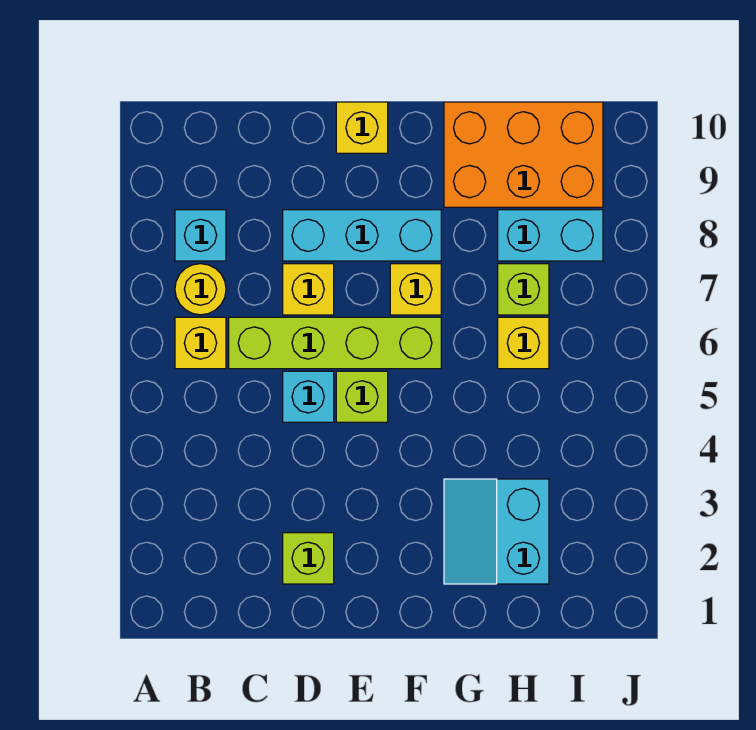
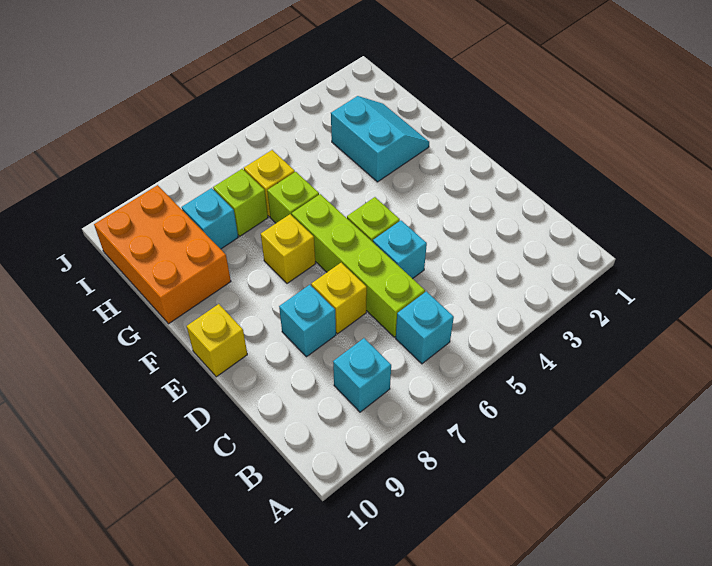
yellow 1x1 brick [175,317,226,369] -> cyan 1x1 brick [396,291,454,364]
yellow 1x1 round brick [175,264,226,315] -> none
lime 1x1 brick [283,533,334,584] -> lime 1x1 brick moved to [267,172,319,223]
cyan 1x3 brick [283,210,441,261] -> cyan 1x1 brick [279,285,336,357]
cyan 2x2 slope [444,479,549,584] -> cyan 2x2 slope turned to [331,96,429,182]
cyan 1x2 brick [498,210,603,261] -> cyan 1x1 brick [182,188,238,249]

